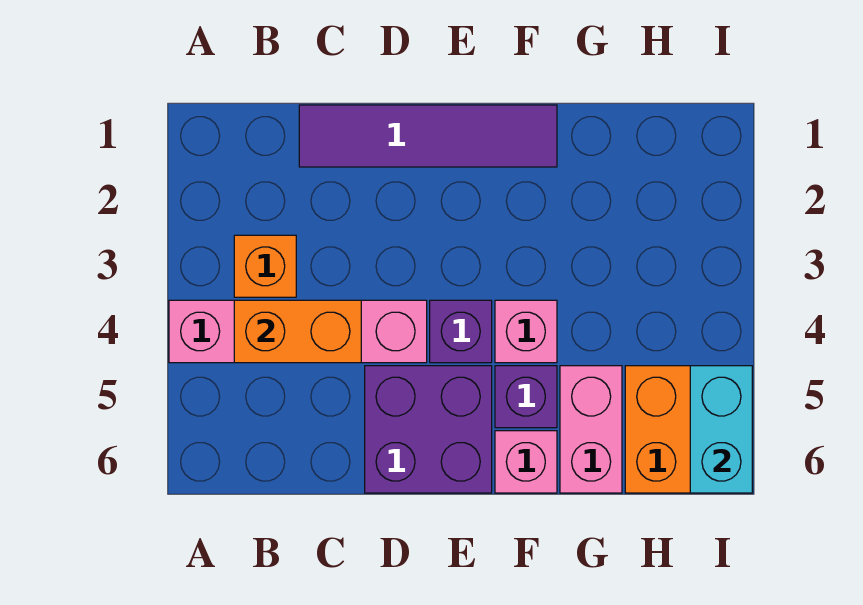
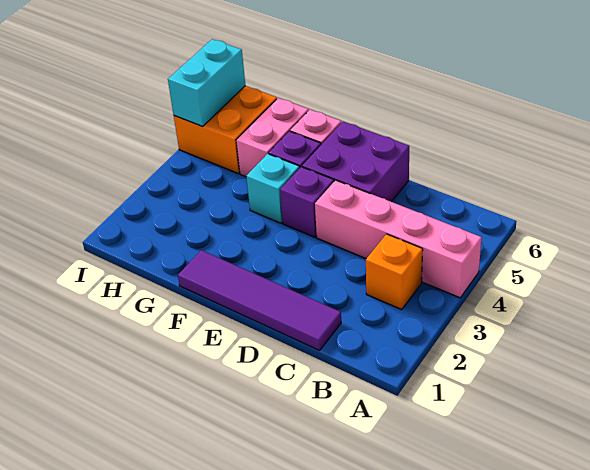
orange 1x2 brick [234,300,361,363] -> none
pink 1x1 brick [495,300,557,363] -> cyan 1x1 brick [246,154,300,223]

